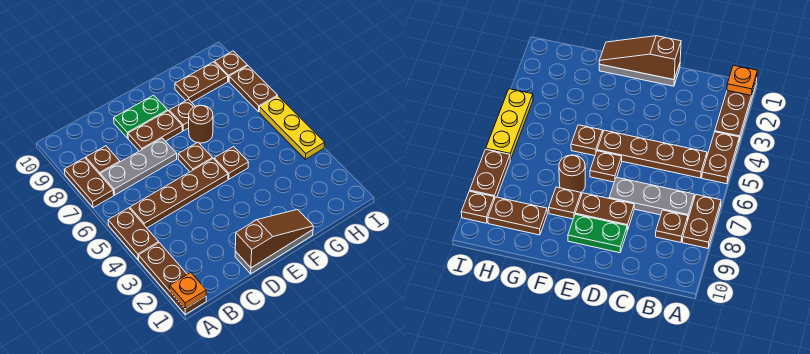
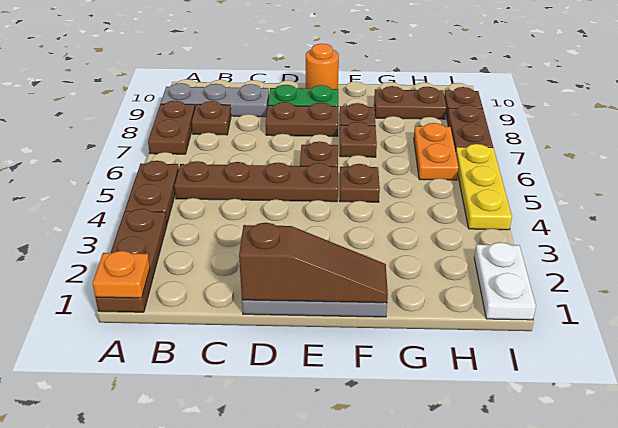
grey 1x3 plate [100,138,177,195] -> grey 1x3 plate moved to [161,83,269,117]
none -> orange 1x1 round brick [306,44,339,89]
brown 1x1 round brick [189,105,213,143] -> brown 1x1 plate [340,122,377,157]
none -> orange 1x2 plate [414,123,459,180]
none -> white 1x2 plate [474,242,536,320]

